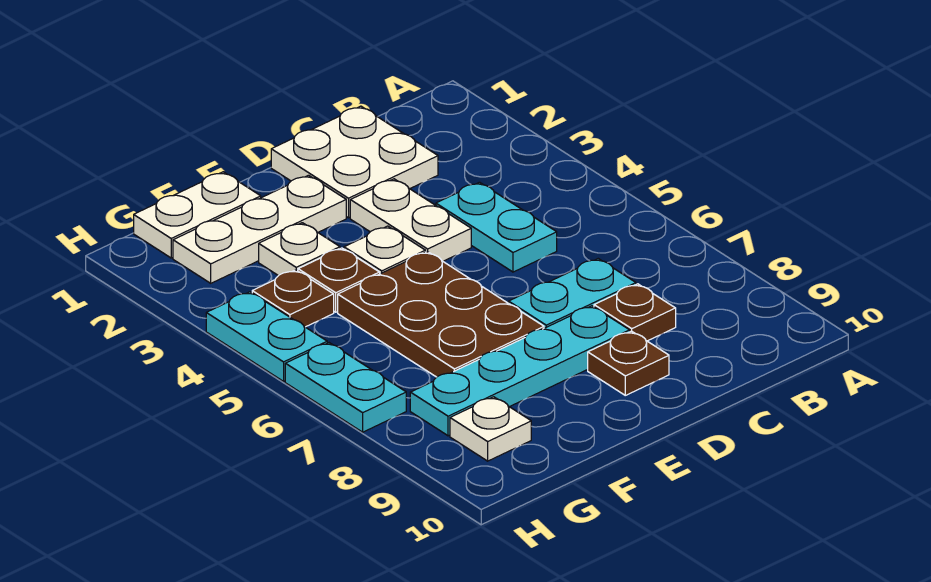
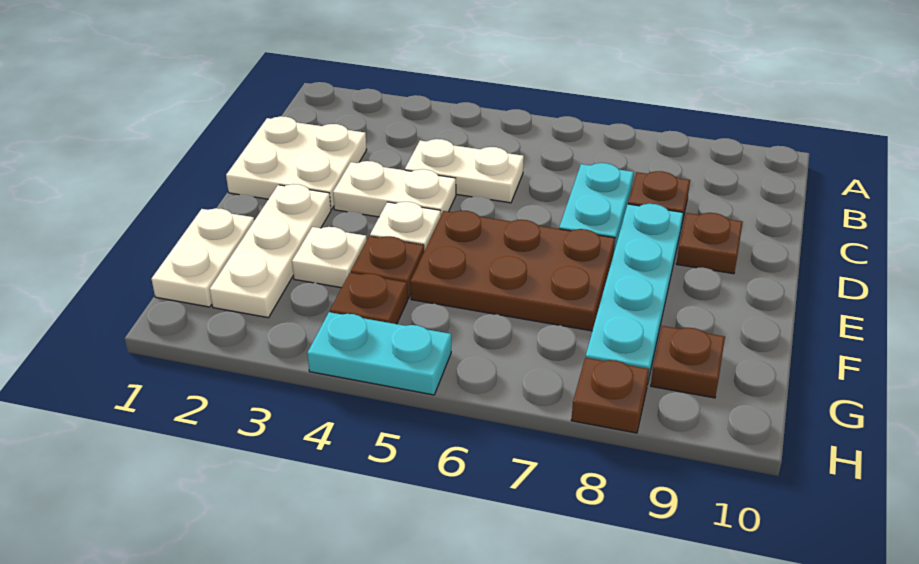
cyan 1x2 plate [436,182,557,272] -> white 1x2 plate [405,139,524,203]
white 1x1 plate [450,397,531,461] -> brown 1x1 plate [651,326,725,398]
cyan 1x2 plate [285,343,406,432] -> none
none -> brown 1x1 plate [571,358,649,433]

